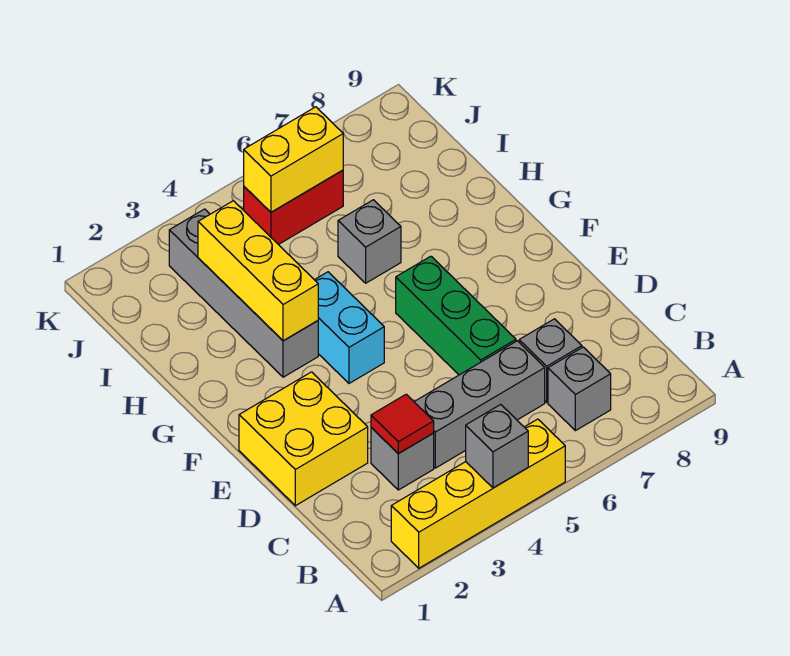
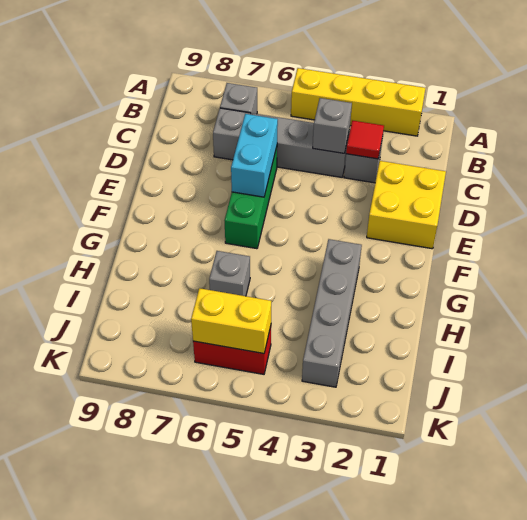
grey 1x1 brick [466,404,528,488] -> grey 1x1 brick moved to [313,98,352,153]
cyan 1x2 brick [315,272,384,383] -> cyan 1x2 brick moved to [231,114,278,197]
yellow 1x3 brick [198,201,318,341] -> none

